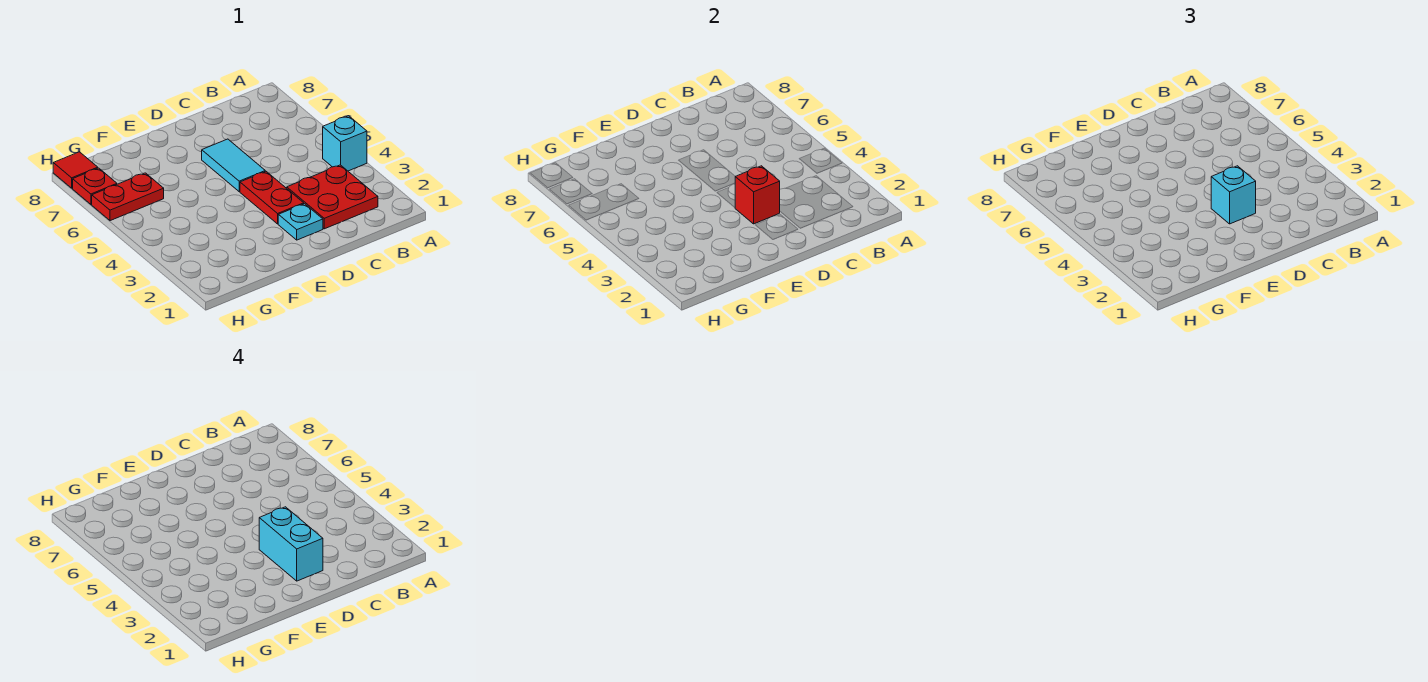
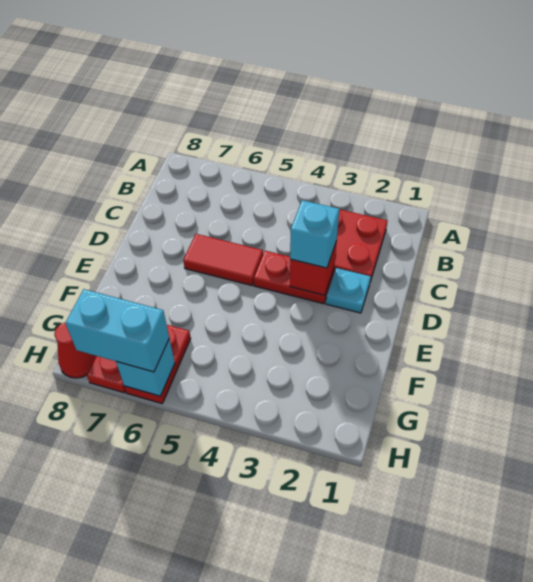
cyan 1x1 brick [323,116,367,171] -> cyan 1x1 brick moved to [116,339,175,396]
cyan 1x2 brick [259,507,323,581] -> cyan 1x2 brick moved to [65,289,169,372]
cyan 1x2 tile [202,139,265,192] -> red 1x2 tile [183,234,263,285]
red 1x1 tile [53,152,98,188] -> red 1x1 cone [54,323,96,378]

